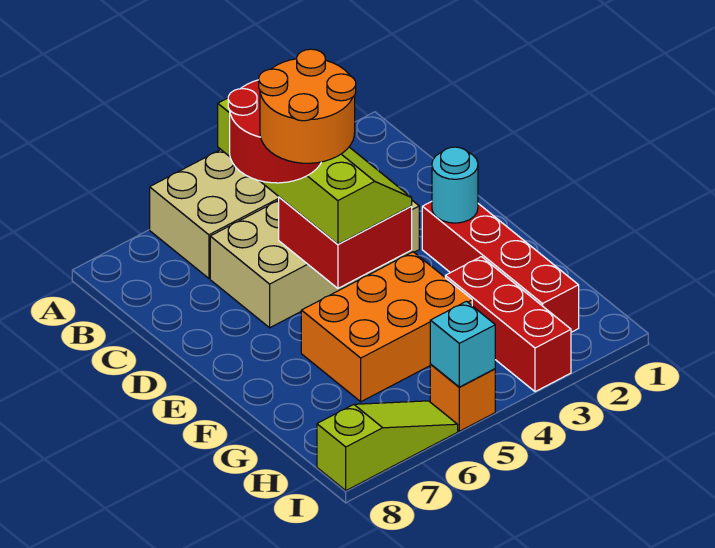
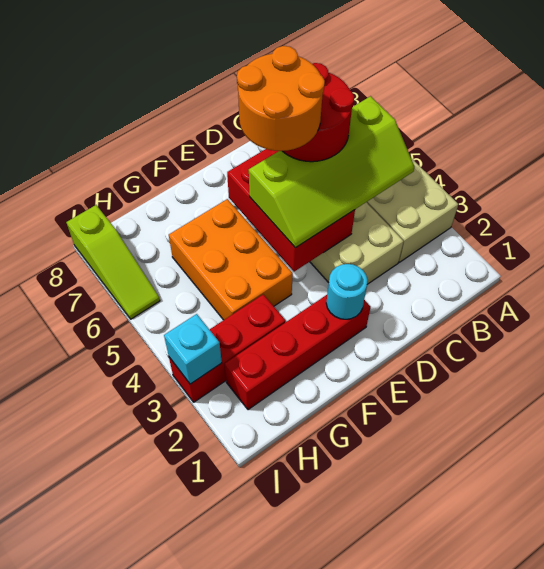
red 2x2 brick [279,197,412,288] -> red 2x3 brick [227,149,355,272]
orange 1x1 brick [430,365,495,431] -> none
cyan 1x1 brick [430,301,495,387] -> cyan 1x1 brick moved to [164,314,222,384]

